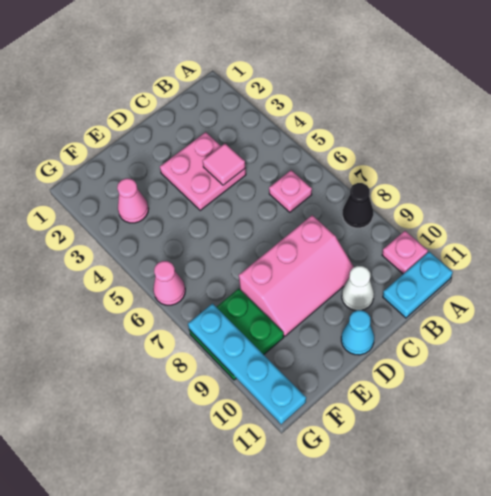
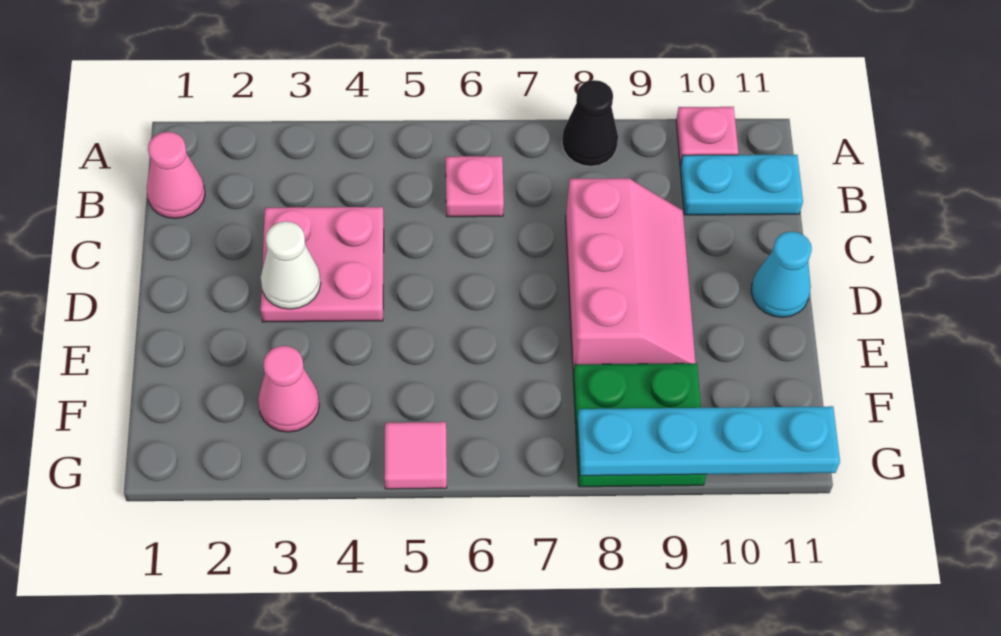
cyan 1x2 plate [383,252,453,318] -> cyan 1x2 plate turned to [680,155,803,215]
pink 1x1 tile [203,144,246,185] -> pink 1x1 tile moved to [385,422,447,489]
white 1x1 cone [342,266,374,311] -> white 1x1 cone moved to [261,221,321,309]
pink 1x1 cone [153,261,185,305] -> pink 1x1 cone moved to [147,132,205,218]

